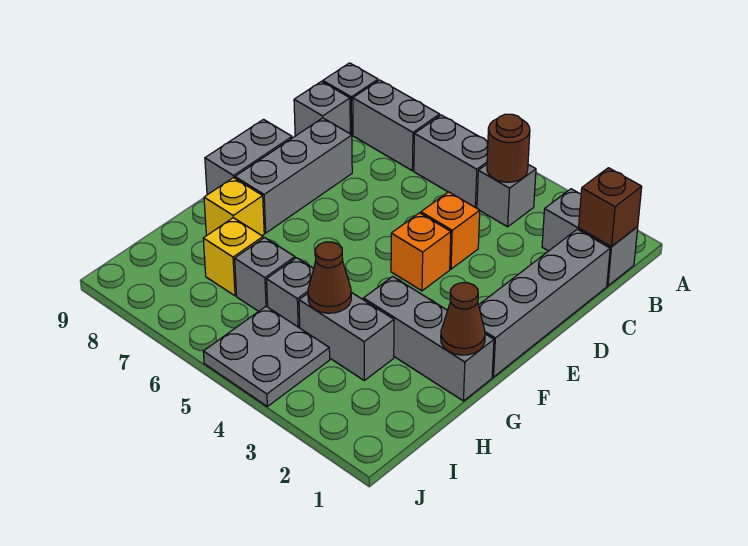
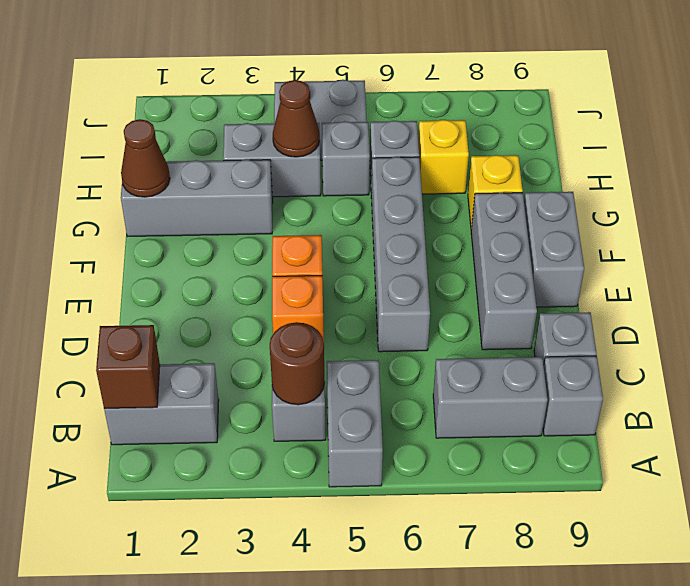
grey 1x2 brick [414,115,488,208] -> grey 1x2 brick turned to [327,360,383,487]
grey 1x4 brick [479,229,610,377] -> grey 1x4 brick moved to [371,157,430,352]

